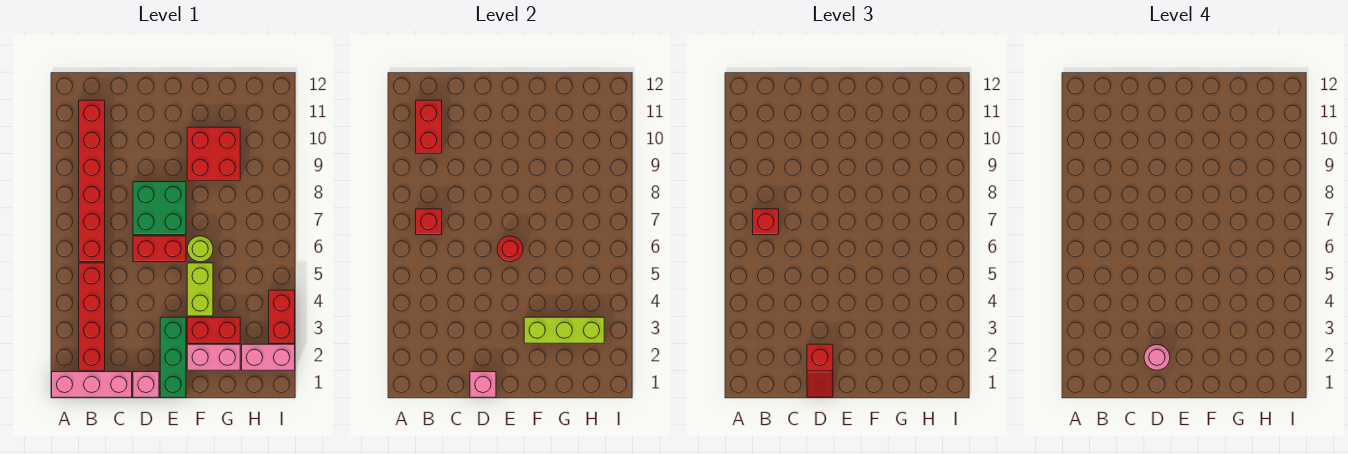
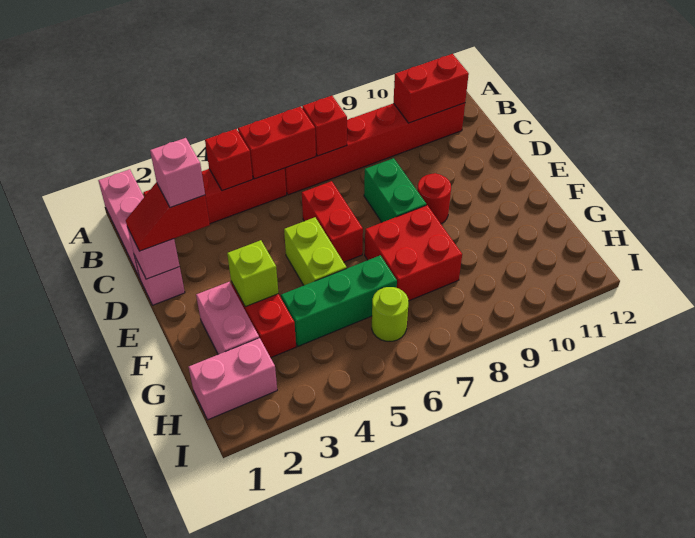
red 1x1 brick [753,209,779,235] -> red 1x1 brick moved to [205,129,253,191]
pink 1x1 round brick [1144,345,1170,370] -> pink 1x1 brick [150,138,205,208]
green 2x2 brick [133,182,186,235] -> green 1x2 brick [364,158,426,222]
green 1x3 brick [160,317,186,397] -> green 1x3 brick moved to [281,255,397,346]
red 1x1 round brick [497,236,523,262] -> red 1x1 round brick moved to [417,173,451,224]
lime 1x3 brick [524,317,604,343] -> lime 1x1 brick [227,240,278,307]
lime 1x2 brick [187,263,213,316] -> lime 1x2 brick turned to [284,217,347,285]
lime 1x1 round brick [187,236,213,262] -> lime 1x1 round brick moved to [372,287,408,341]
red 2x2 brick [187,127,240,180] -> red 2x2 brick moved to [365,205,462,301]
pink 1x2 brick [242,344,295,370] -> pink 1x2 brick turned to [189,338,277,420]
red 1x2 brick [269,290,295,343] -> red 1x2 brick moved to [238,106,316,179]

